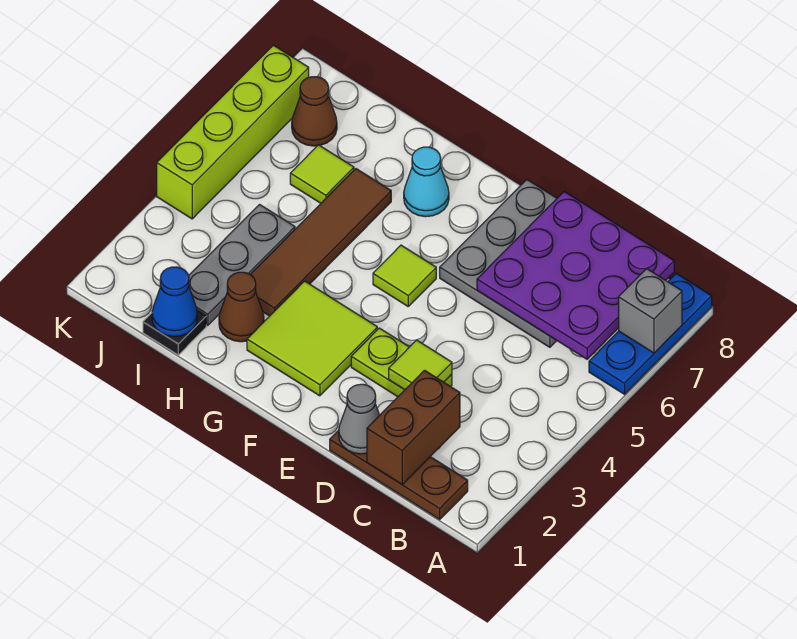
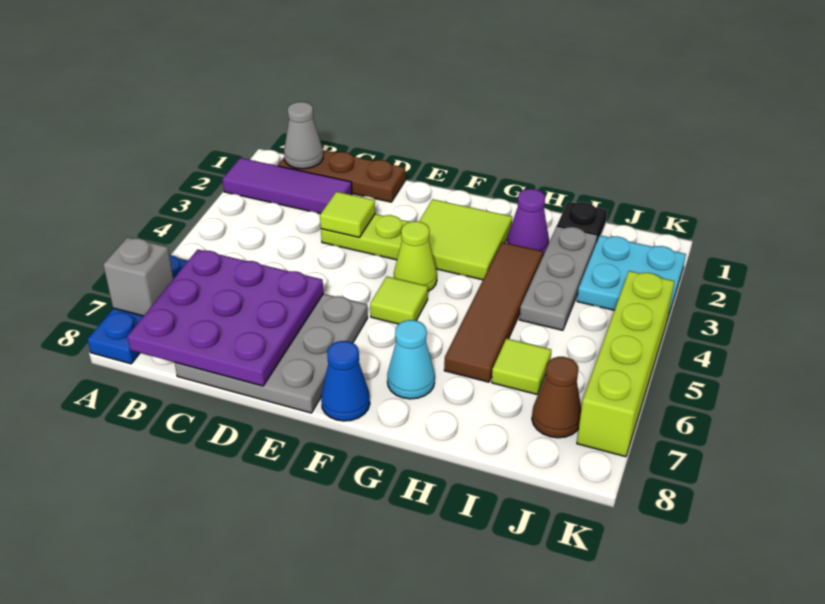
none -> purple 1x3 tile [222,158,352,214]
brown 1x2 brick [367,370,460,484] -> none
grey 1x1 cone [339,384,380,454] -> grey 1x1 cone moved to [284,102,323,169]
none -> lime 1x1 cone [394,221,437,291]
brown 1x1 cone [219,272,264,342] -> purple 1x1 cone [507,189,549,255]
blue 1x1 cone [152,267,197,336] -> blue 1x1 cone moved to [321,341,370,421]
none -> cyan 2x2 plate [577,235,686,320]

